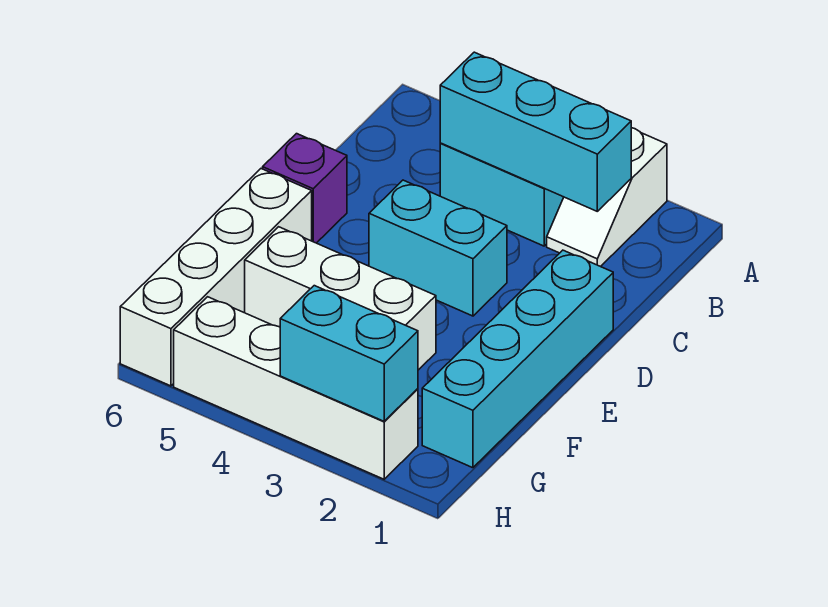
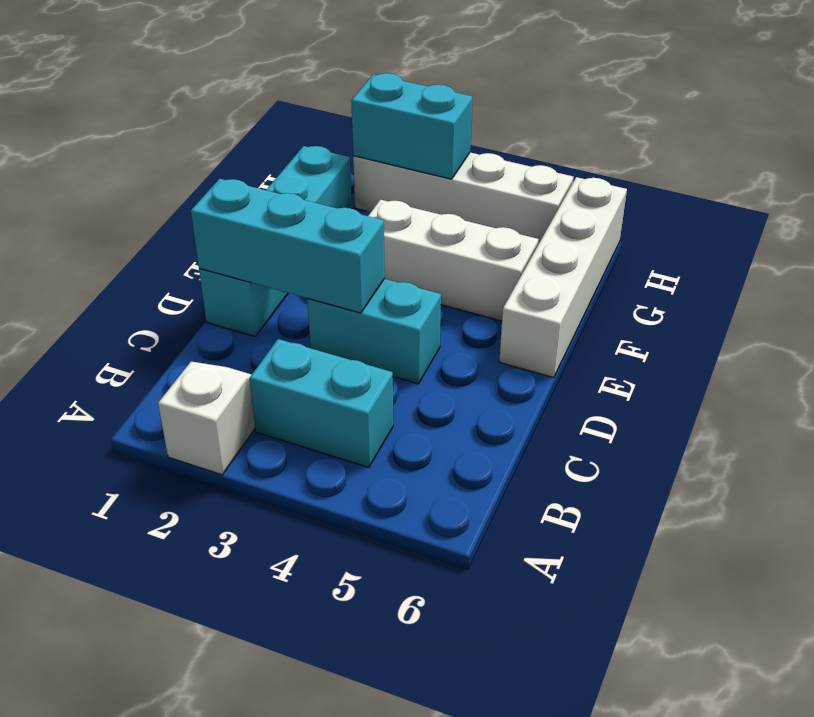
cyan 1x3 brick [440,52,631,211] -> cyan 1x3 brick moved to [191,179,385,313]
purple 1x1 brick [263,134,347,243] -> none

